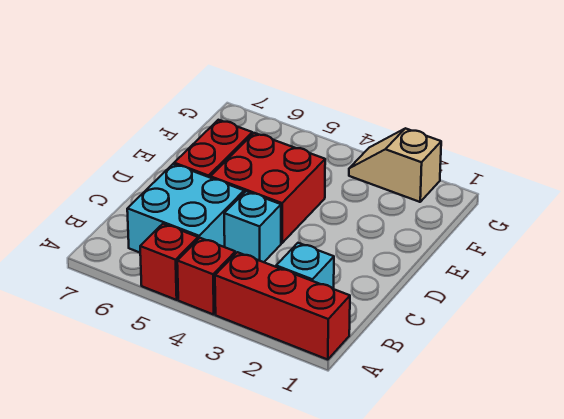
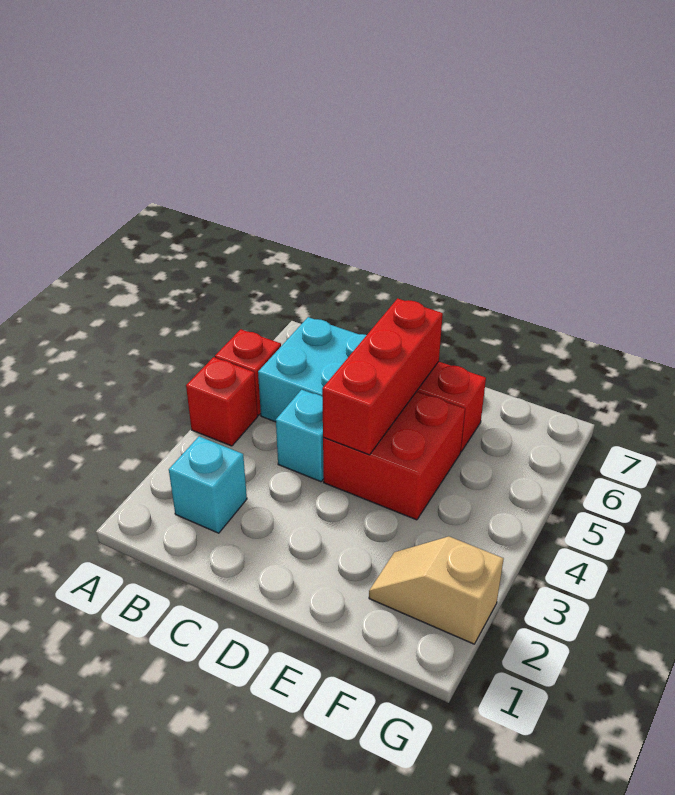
red 1x3 brick [215,252,350,360] -> red 1x3 brick moved to [322,298,443,455]
tan 1x2 slope [349,128,441,202] -> tan 1x2 slope turned to [369,537,504,644]

